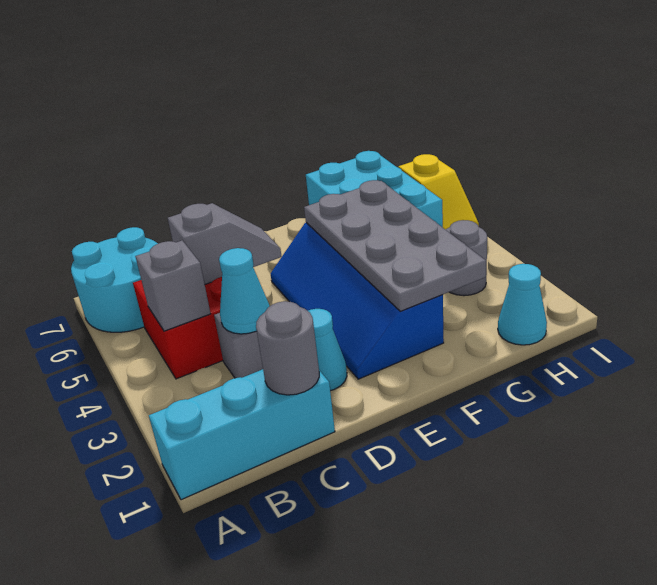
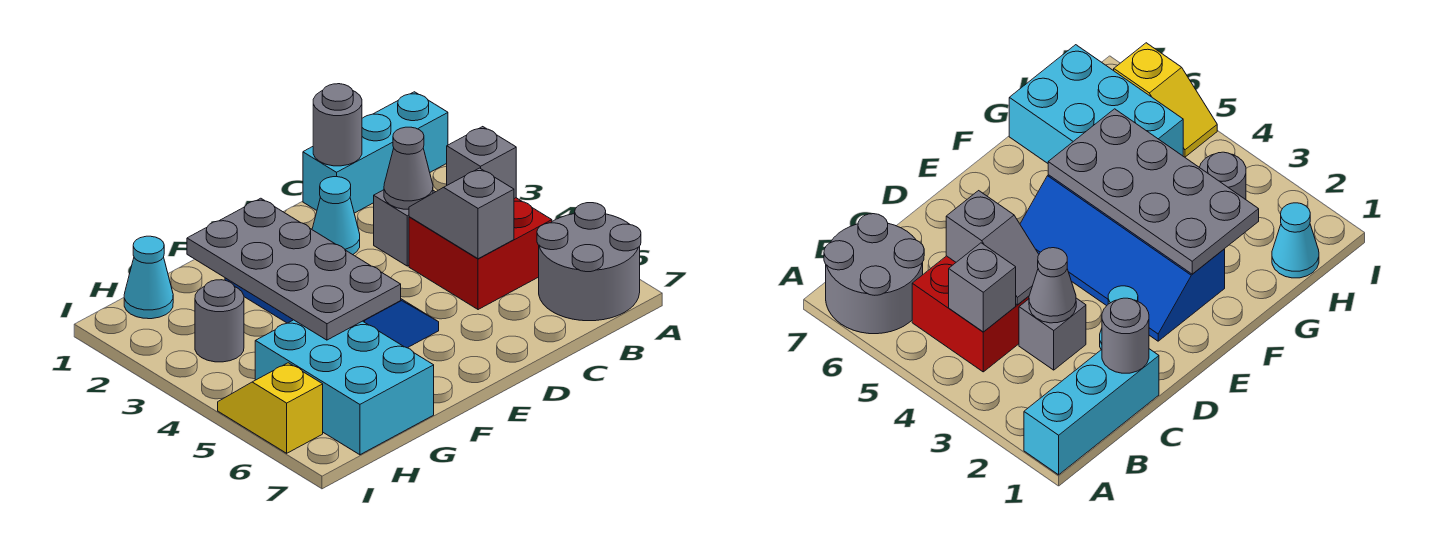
cyan 2x2 round brick [71,227,158,332] -> grey 2x2 round brick [537,203,641,321]
cyan 1x1 cone [219,248,270,334] -> grey 1x1 cone [384,127,433,209]
grey 1x2 slope [168,203,282,284] -> grey 1x2 slope turned to [409,168,514,259]

